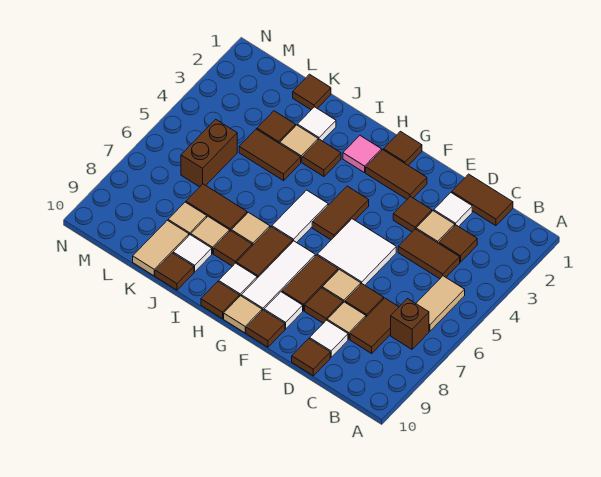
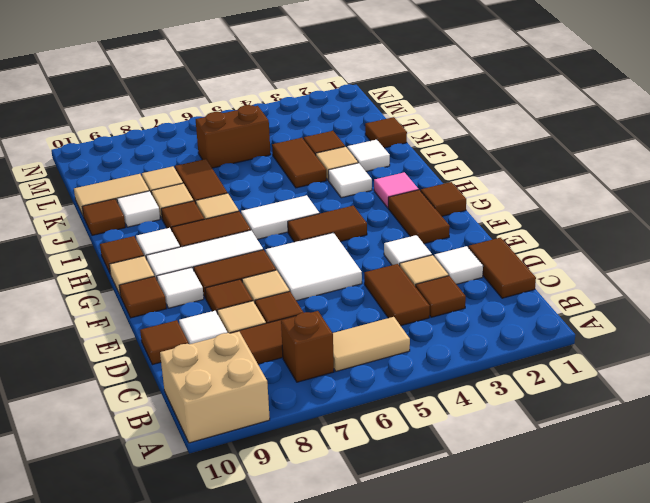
none -> tan 2x2 brick [160,332,270,443]
brown 1x1 tile [393,196,432,232] -> white 1x1 tile [384,235,432,266]
brown 1x1 tile [302,139,341,176] -> white 1x1 tile [328,163,372,198]

